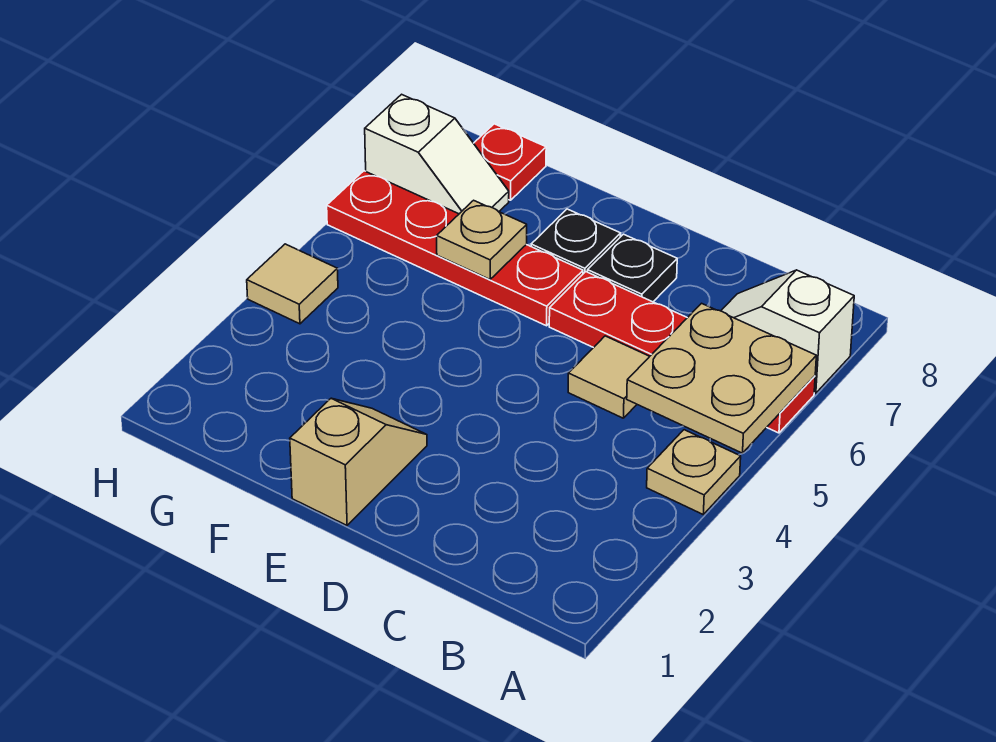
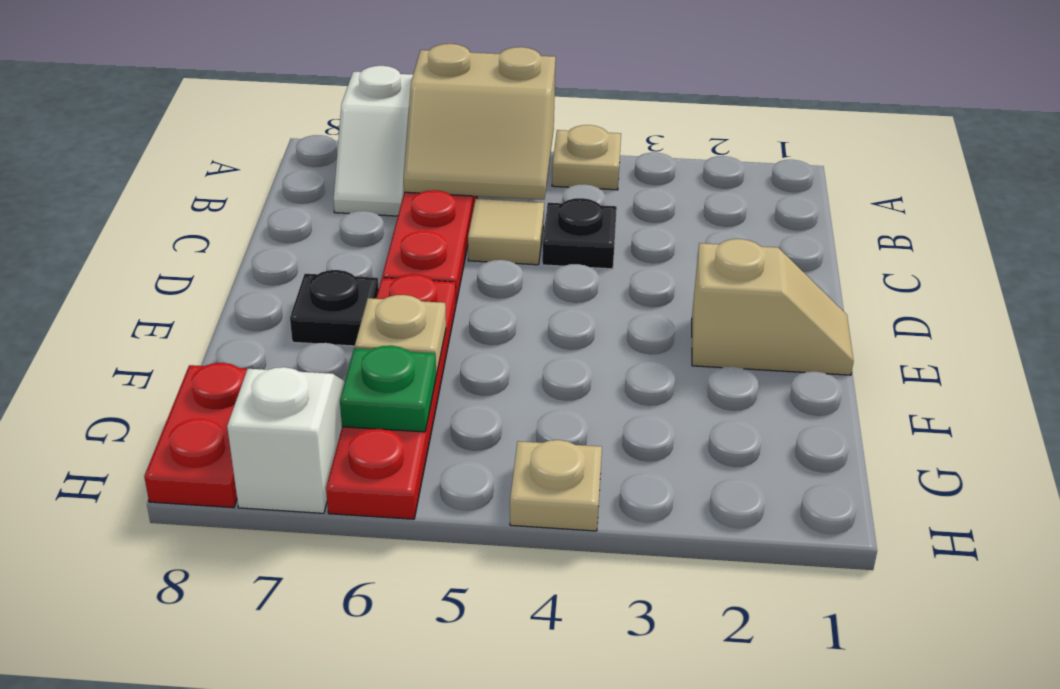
tan 2x2 plate [627,303,816,453] -> tan 2x2 slope [404,44,556,200]
black 1x1 plate [588,234,677,302] -> black 1x1 plate moved to [542,198,617,269]
tan 1x2 slope [290,398,427,525] -> tan 1x2 slope turned to [692,239,854,375]
none -> green 1x1 plate [340,346,436,432]
red 1x1 plate [474,124,546,200] -> red 1x2 plate [144,363,247,508]
tan 1x1 tile [247,244,338,324] -> tan 1x1 plate [510,440,602,531]

